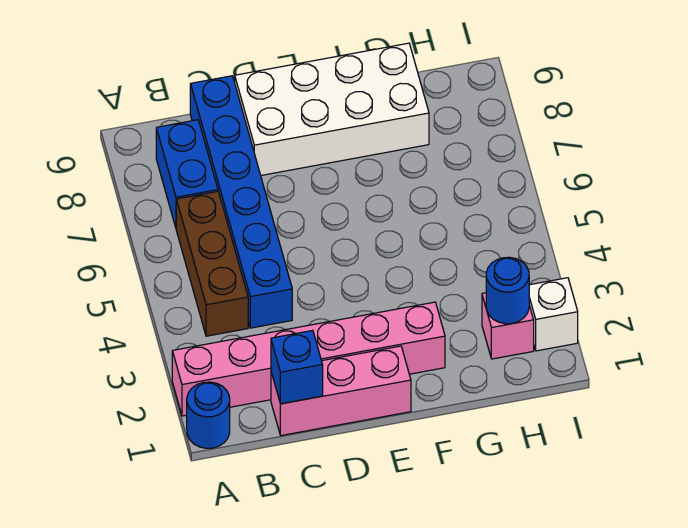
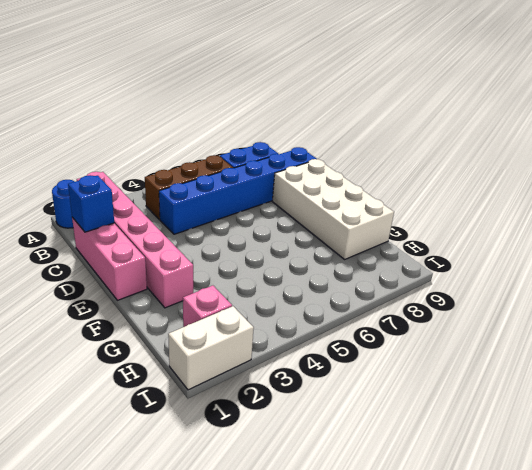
blue 1x1 round brick [486,257,529,324] -> none
white 1x1 brick [529,278,578,351] -> white 1x2 brick [168,306,254,390]

